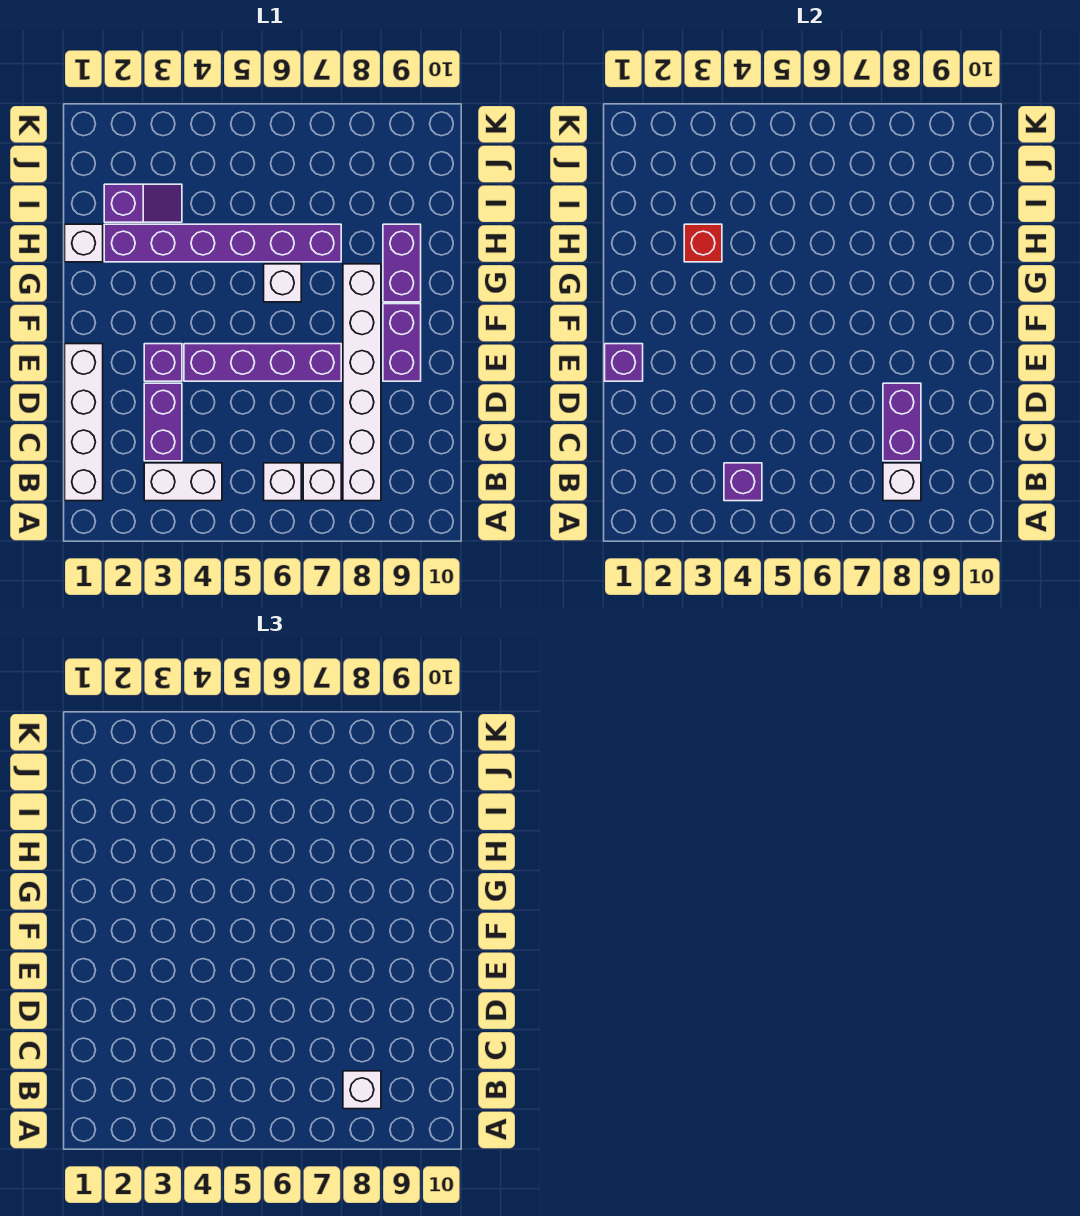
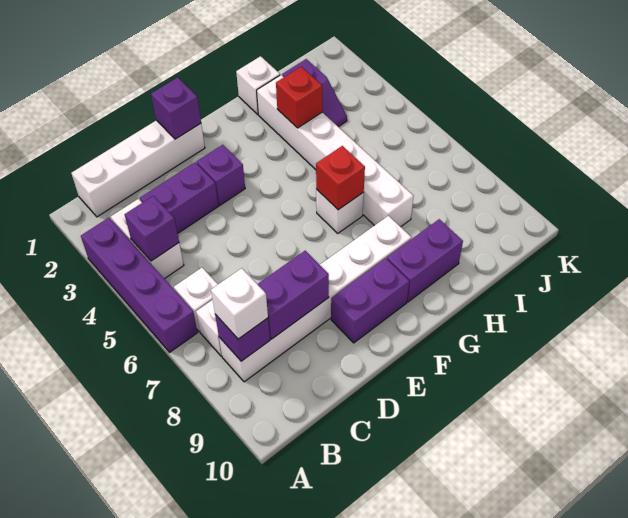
white 1x1 brick [883,463,921,501] -> purple 1x1 brick [215,314,270,361]
purple 1x4 brick [184,344,341,381] -> purple 1x4 brick moved to [81,218,198,352]
none -> red 1x1 brick [316,146,365,210]
purple 1x6 brick [104,224,341,262] -> white 1x6 brick [257,75,414,227]

